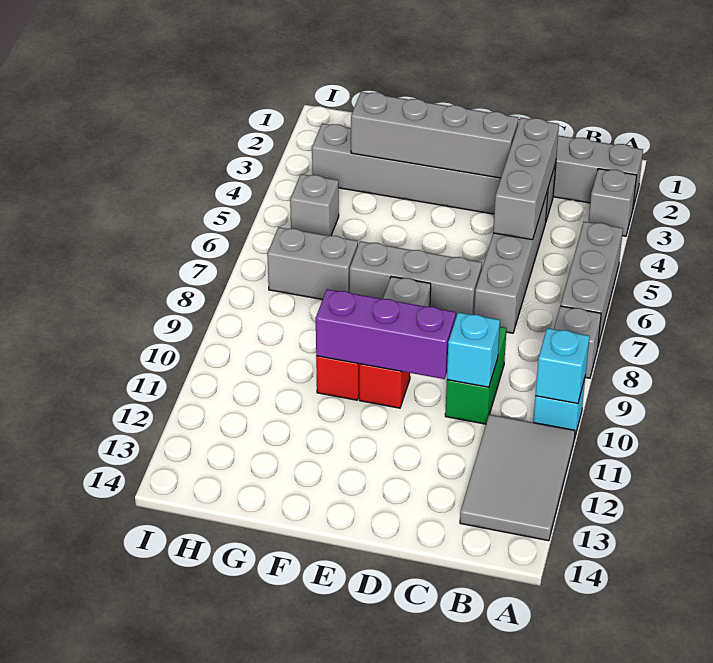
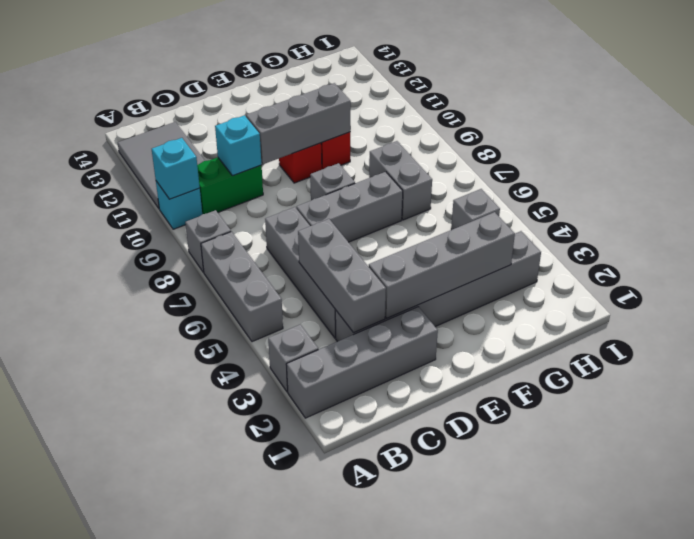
green 1x2 brick [445,327,507,424] -> green 1x2 brick turned to [197,157,263,214]
purple 1x3 brick [316,289,456,379] -> grey 1x3 brick [246,83,351,164]
grey 1x2 brick [267,227,358,300] -> grey 1x2 brick turned to [369,141,432,220]

